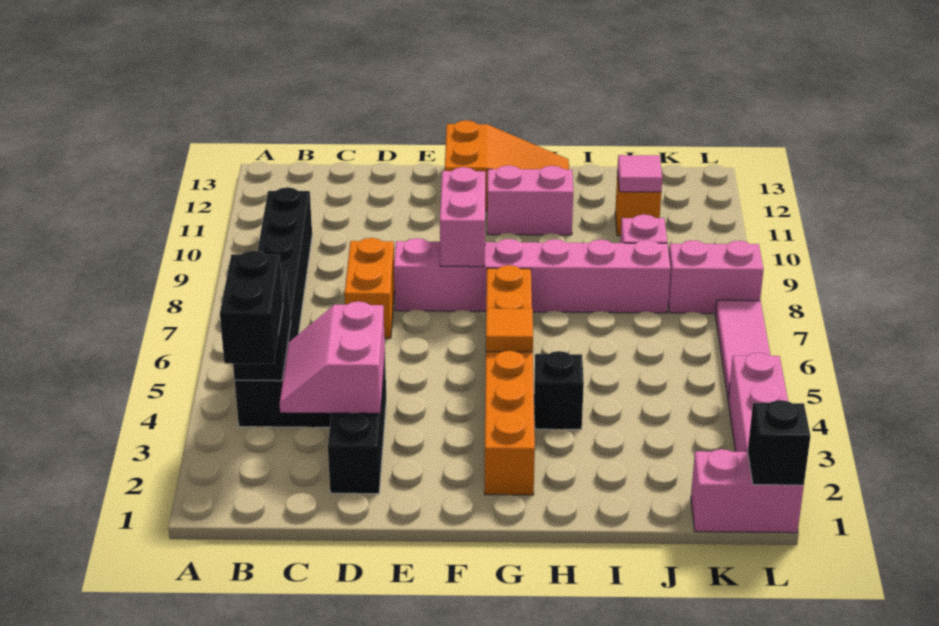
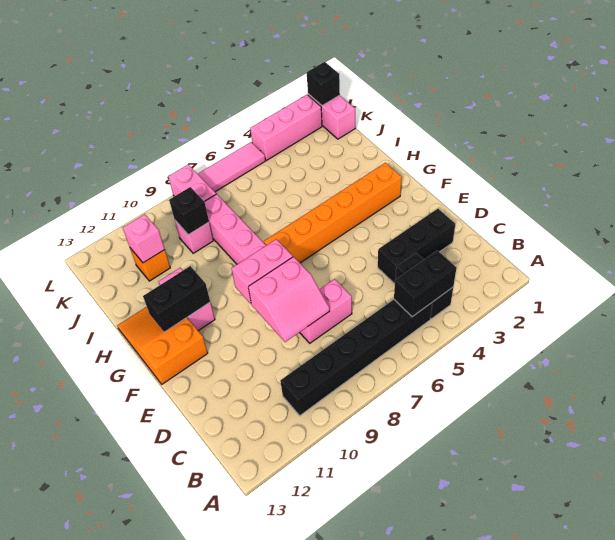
black 1x2 brick [220,251,283,364] -> black 1x2 brick moved to [143,266,210,332]
pink 2x2 slope [280,301,385,413] -> pink 2x2 slope moved to [248,257,330,342]
orange 1x2 brick [345,238,395,338] -> pink 1x2 brick [299,279,352,343]
orange 1x1 tile [486,308,533,352] -> none
black 1x1 brick [534,351,584,429] -> black 1x1 brick moved to [169,187,209,235]
pink 1x1 tile [618,155,662,192] -> pink 1x1 brick [123,214,165,263]

